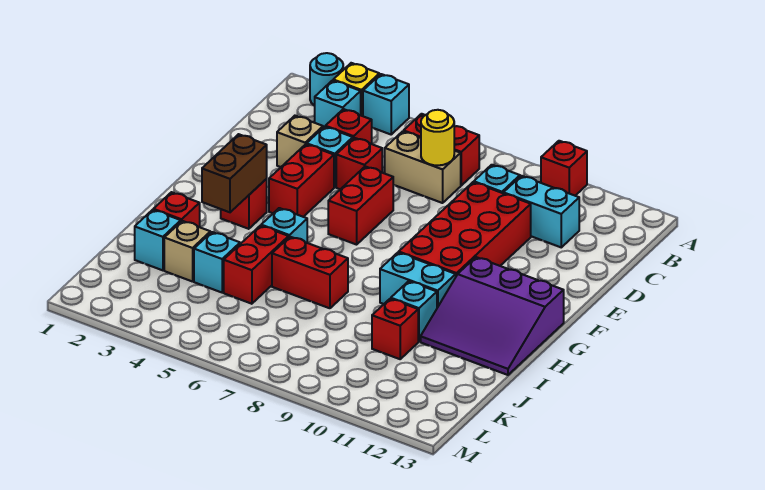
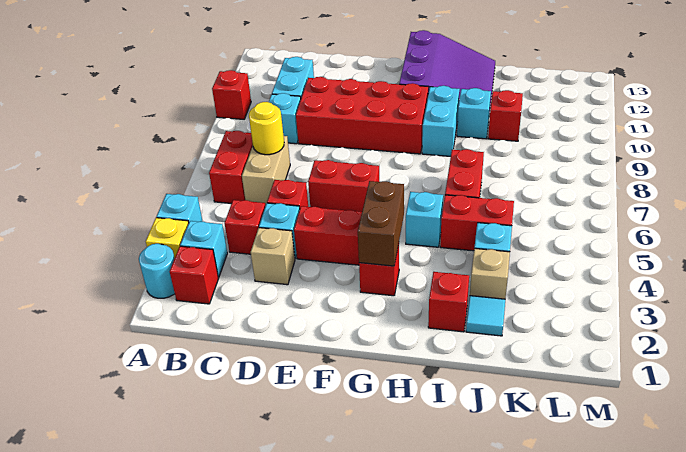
none -> red 1x1 brick [170,246,218,304]
brown 1x2 brick [202,134,267,212] -> brown 1x2 brick turned to [358,181,404,266]
cyan 1x1 brick [135,210,181,270] -> cyan 1x1 tile [466,296,505,336]

